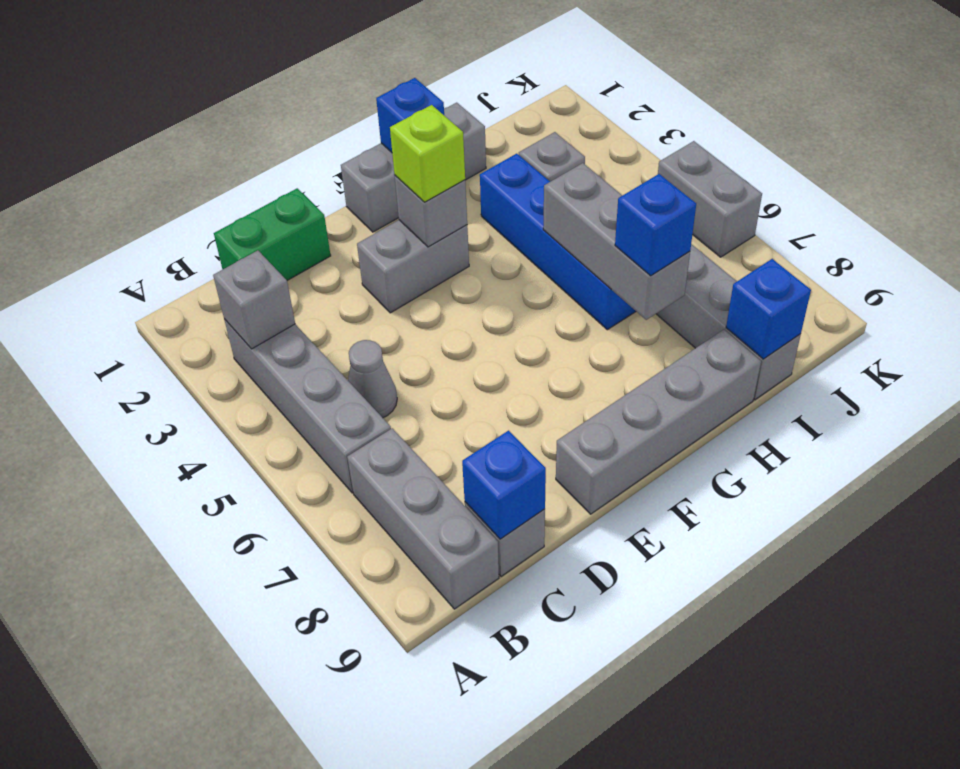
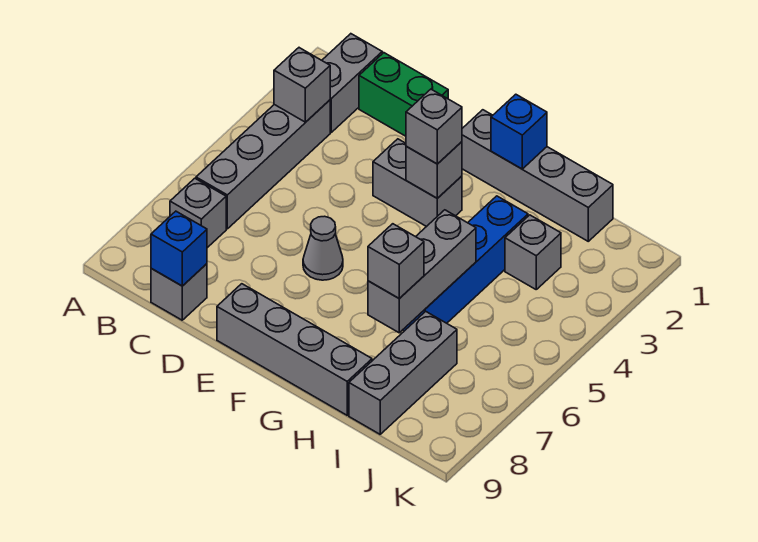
grey 1x3 brick [347,428,499,609] -> grey 1x1 brick [170,178,226,248]
grey 1x1 cone [348,340,397,418] -> grey 1x1 cone moved to [303,216,343,280]
grey 1x3 brick [341,103,486,232] -> grey 1x4 brick [462,110,613,241]
lime 1x1 brick [390,105,465,202] -> grey 1x1 brick [406,89,462,164]
blue 1x1 brick [615,174,696,276] -> grey 1x1 brick [368,224,424,298]
blue 1x1 brick [726,259,811,359] -> none
grey 1x2 brick [658,141,762,257] -> grey 1x2 brick moved to [322,34,382,132]

